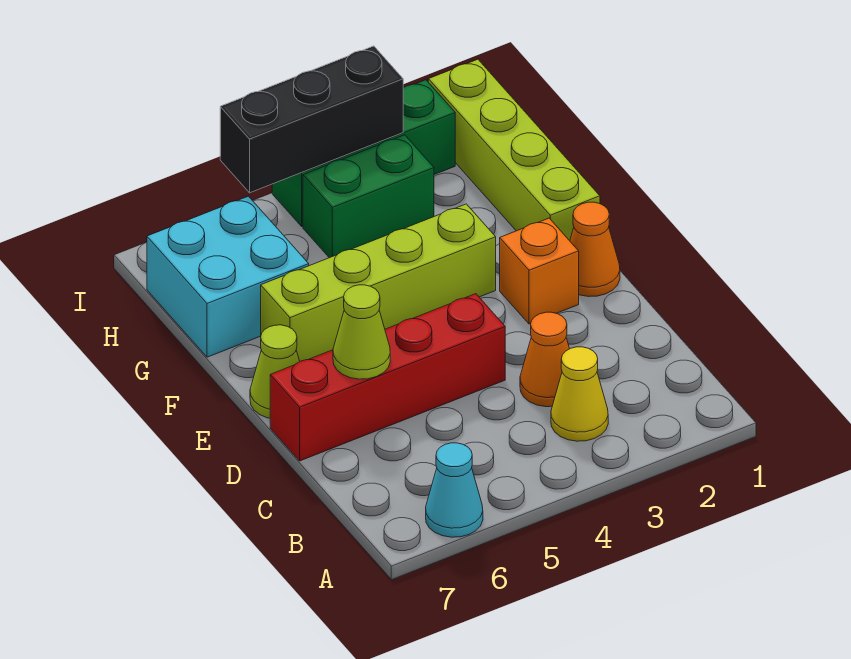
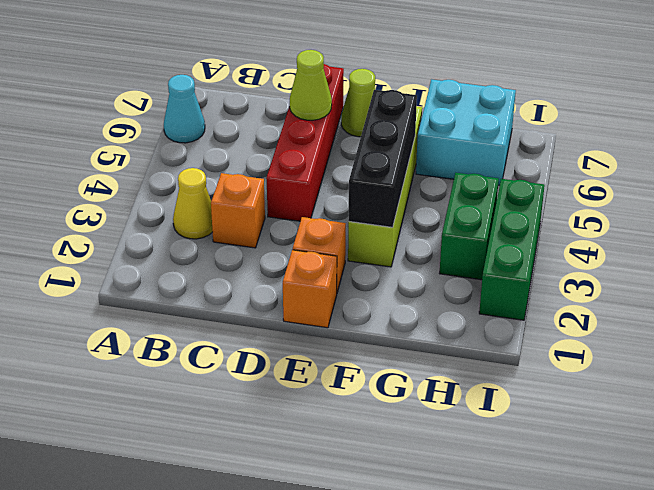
orange 1x1 cone [520,312,570,407] -> orange 1x1 brick [211,173,265,248]
orange 1x1 cone [570,202,620,297] -> orange 1x1 brick [283,250,337,328]
lime 1x4 brick [428,59,600,241] -> none
black 1x3 brick [220,46,403,193] -> black 1x3 brick moved to [348,90,417,227]

